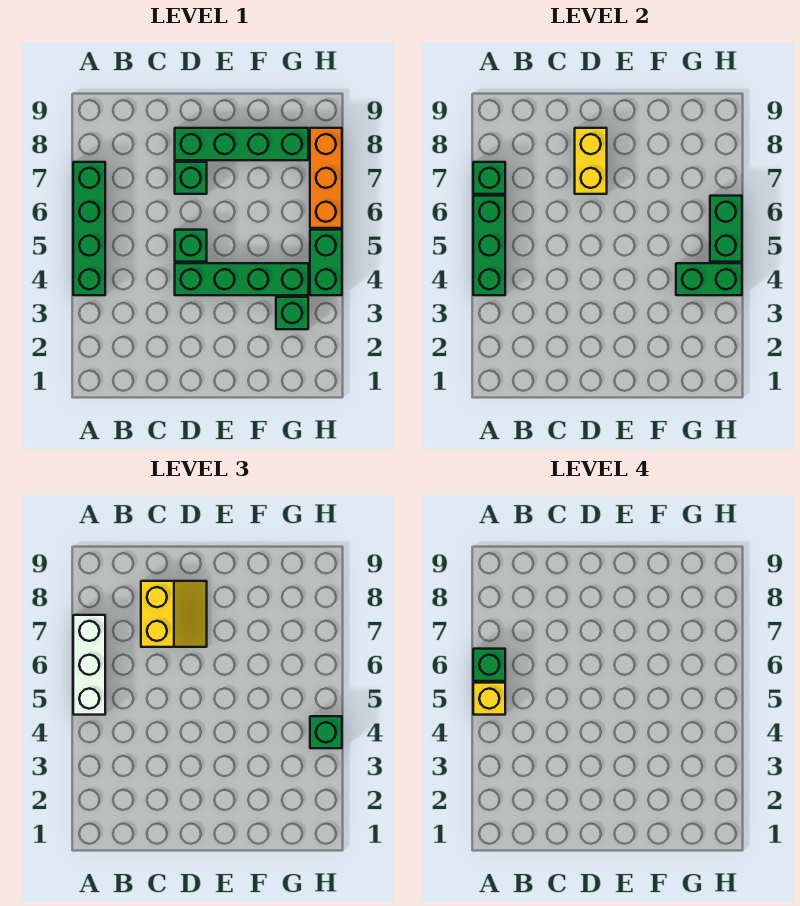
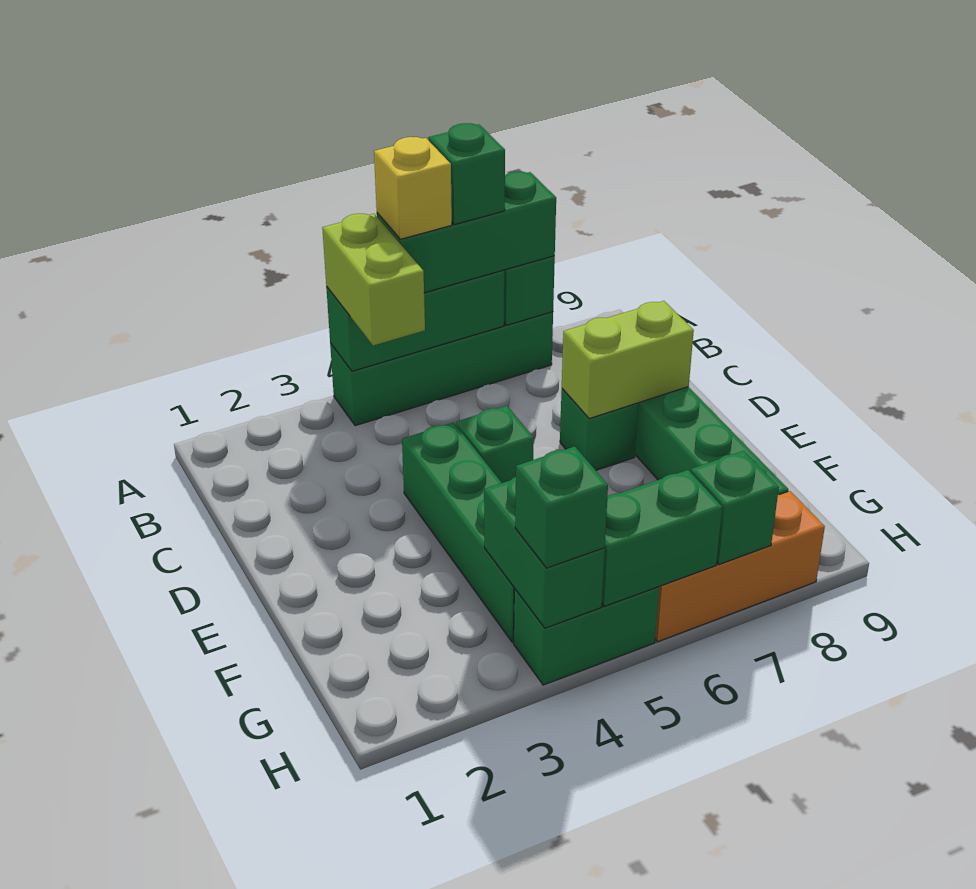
none -> lime 1x2 brick [322,214,425,346]
white 1x3 brick [73,615,105,715] -> green 1x3 brick [377,172,556,293]
yellow 2x2 slope [141,581,207,647] -> none
yellow 1x2 brick [575,128,607,194] -> lime 1x2 brick [562,301,694,419]
green 1x1 brick [276,297,308,329] -> green 1x1 brick moved to [691,451,779,564]

